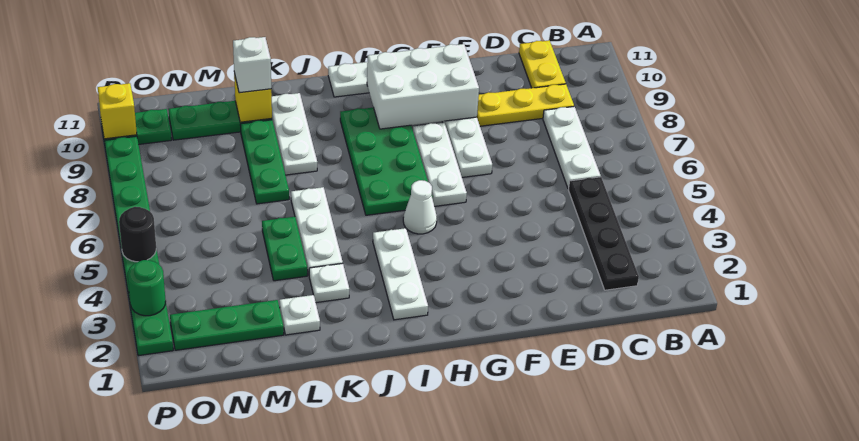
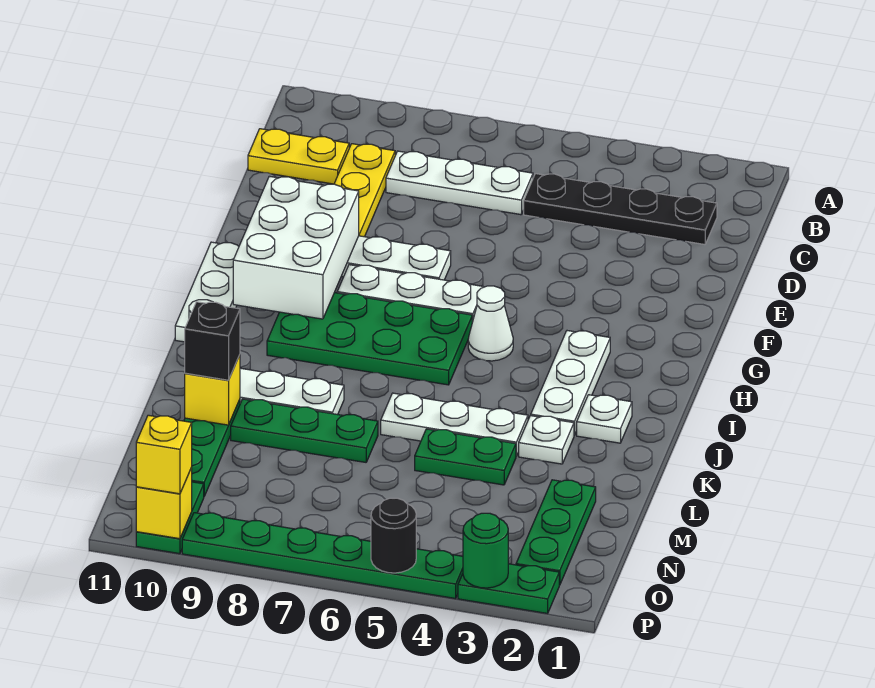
white 1x3 plate [373,228,428,320] -> white 1x3 plate turned to [531,331,610,435]
white 1x1 plate [279,295,320,335] -> white 1x1 plate moved to [577,395,632,443]
white 1x1 brick [233,37,271,93] -> black 1x1 brick [185,302,240,380]
none -> yellow 1x1 brick [136,415,192,494]

